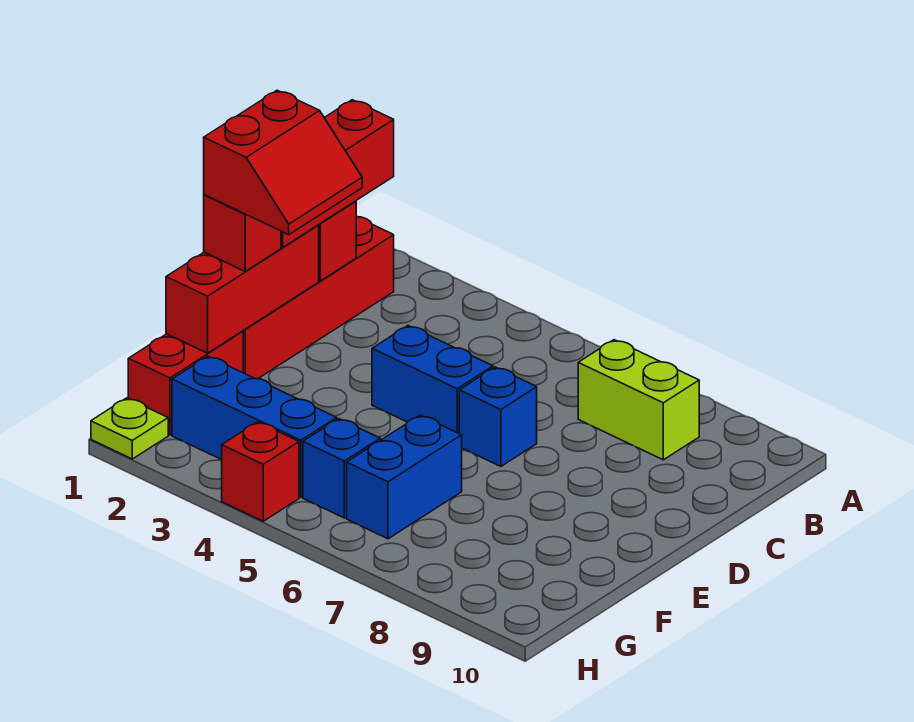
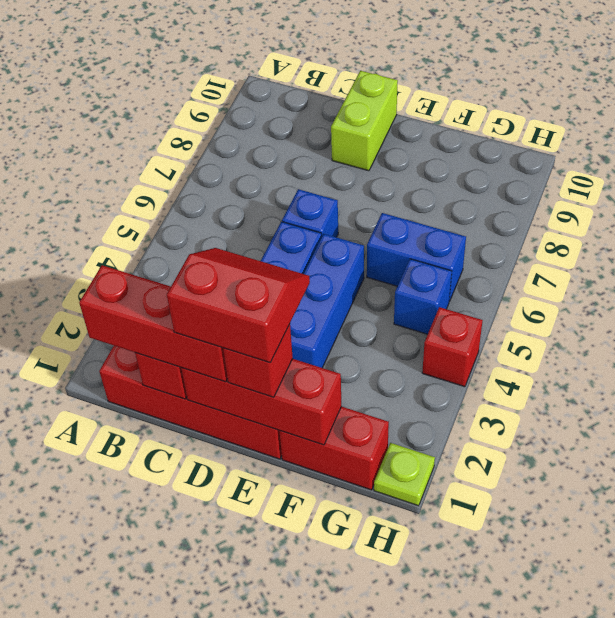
lime 1x2 brick [578,340,699,460] -> lime 1x2 brick moved to [331,71,398,171]
blue 1x3 brick [172,356,337,497] -> blue 1x3 brick moved to [290,234,364,368]

